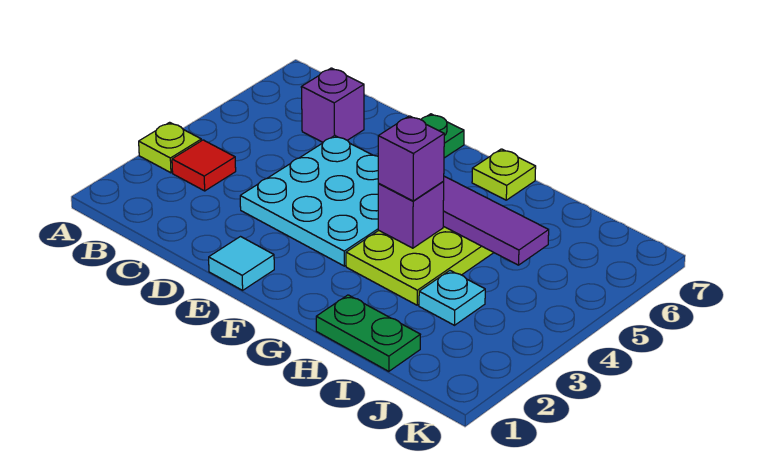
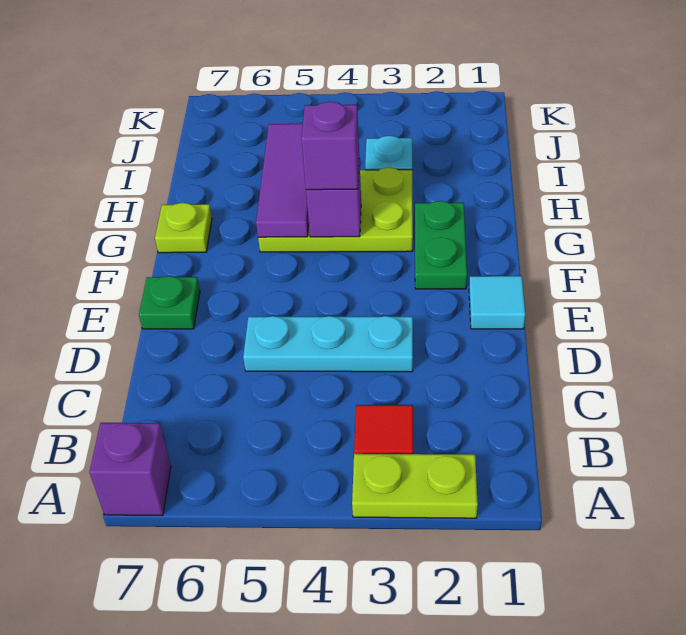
lime 1x1 plate [139,122,201,173] -> lime 1x2 plate [352,454,478,518]
purple 1x1 brick [301,68,364,142] -> purple 1x1 brick moved to [90,423,171,515]
cyan 3x3 plate [240,136,379,266] -> cyan 1x3 plate [243,316,413,372]
green 1x2 plate [316,295,420,371] -> green 1x2 plate moved to [415,201,467,289]

